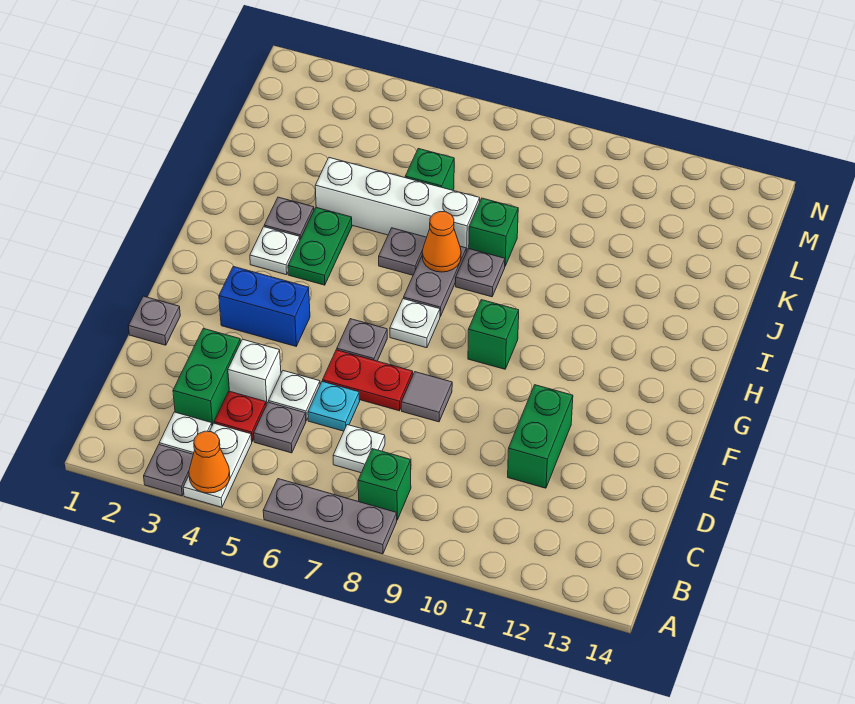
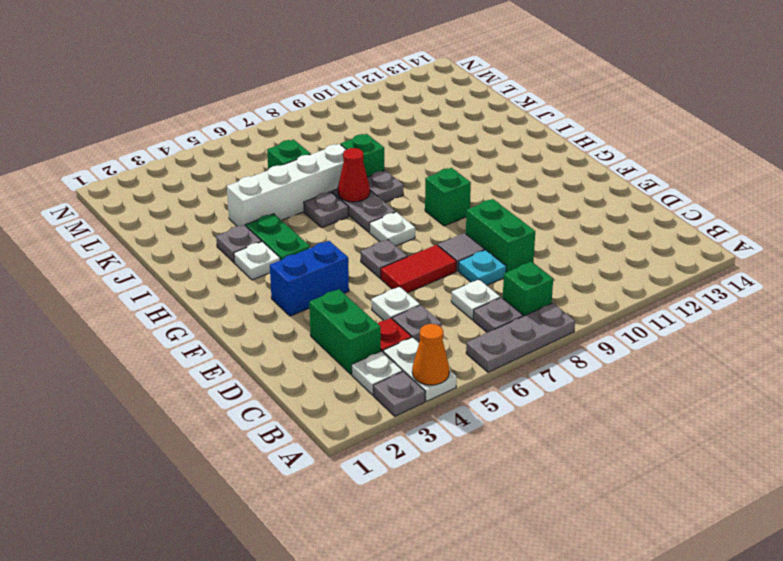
white 1x1 brick [228,339,281,405] -> none
cyan 1x1 plate [308,381,360,431] -> cyan 1x1 plate moved to [459,250,506,285]
green 1x2 brick [508,385,573,488] -> green 1x2 brick moved to [466,199,535,272]
grey 1x1 plate [129,296,180,345] -> grey 1x1 plate moved to [473,298,523,333]
red 1x2 plate [323,350,413,411] -> red 1x2 tile [381,245,457,293]
orange 1x1 cone [422,212,461,272] -> red 1x1 cone [338,148,370,202]

